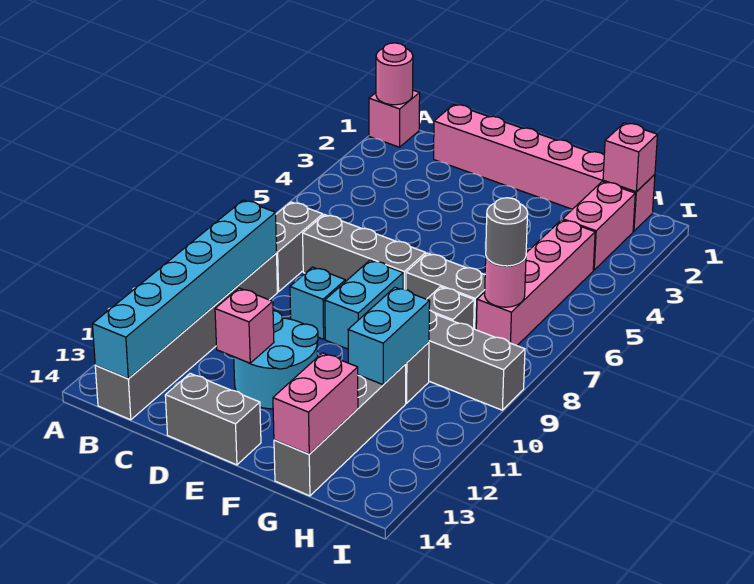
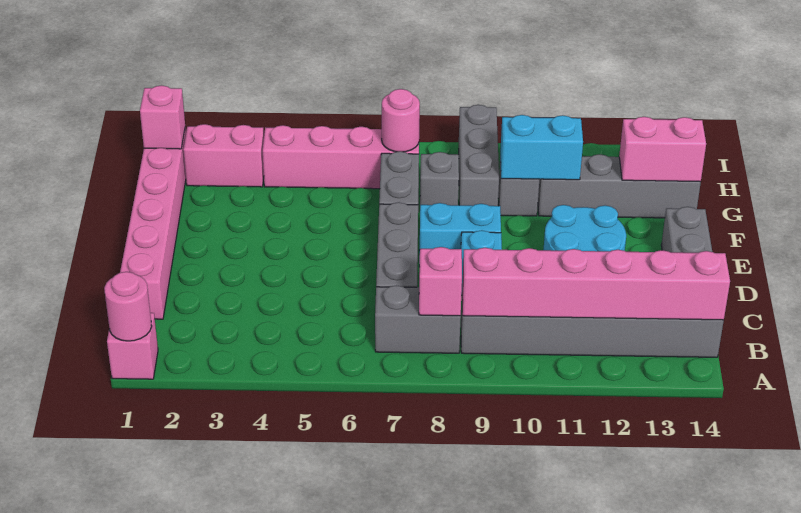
cyan 1x6 brick [92,200,277,378] -> pink 1x6 brick [462,248,730,320]
pink 1x1 brick [215,288,274,363] -> pink 1x1 brick moved to [419,247,462,316]
grey 1x1 round brick [486,198,528,266] -> none

